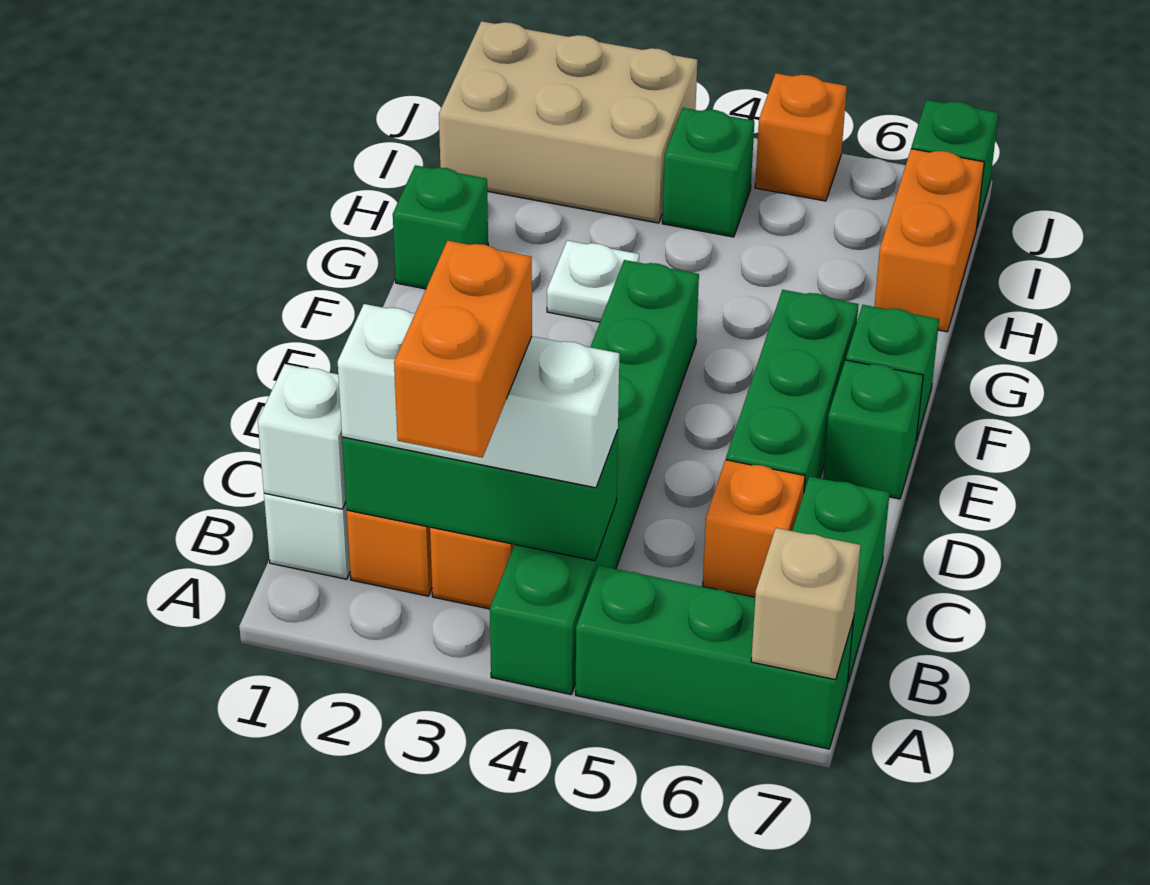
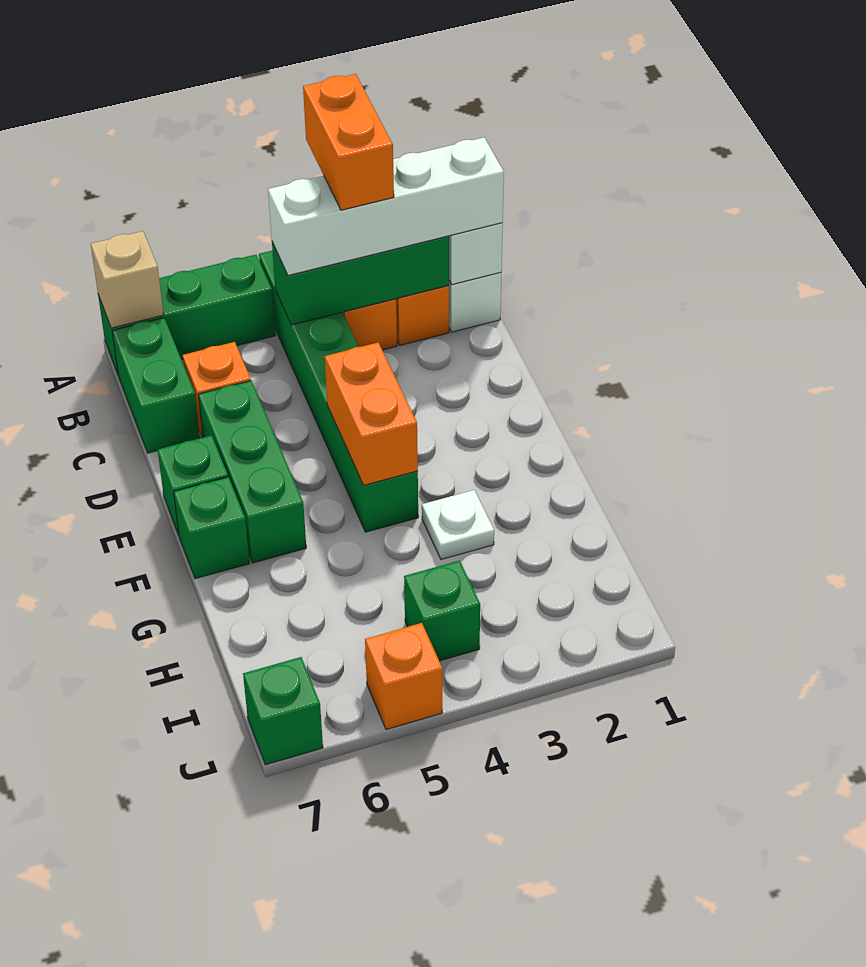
white 1x3 brick [338,304,619,488] -> white 1x4 brick [268,138,504,275]
green 1x1 brick [393,165,488,289] -> none
orange 1x2 brick [875,149,984,332] -> orange 1x2 brick moved to [325,343,418,485]
tan 2x3 brick [439,21,697,223] -> none

